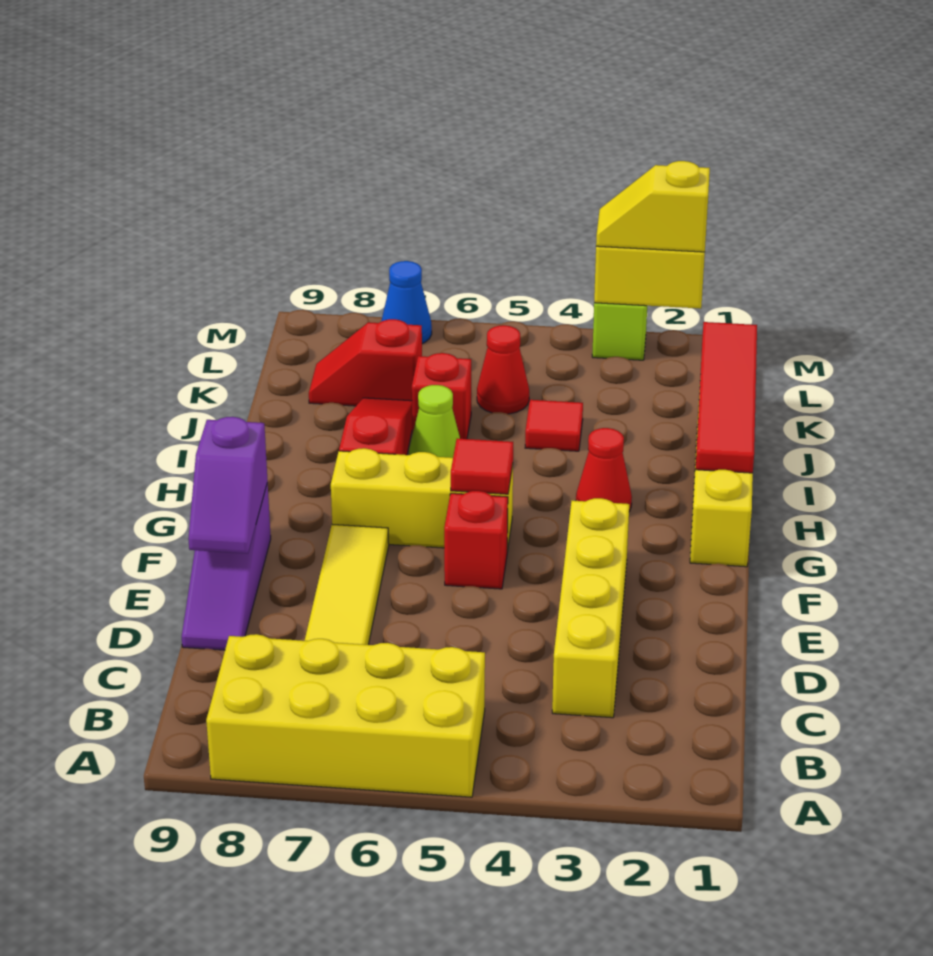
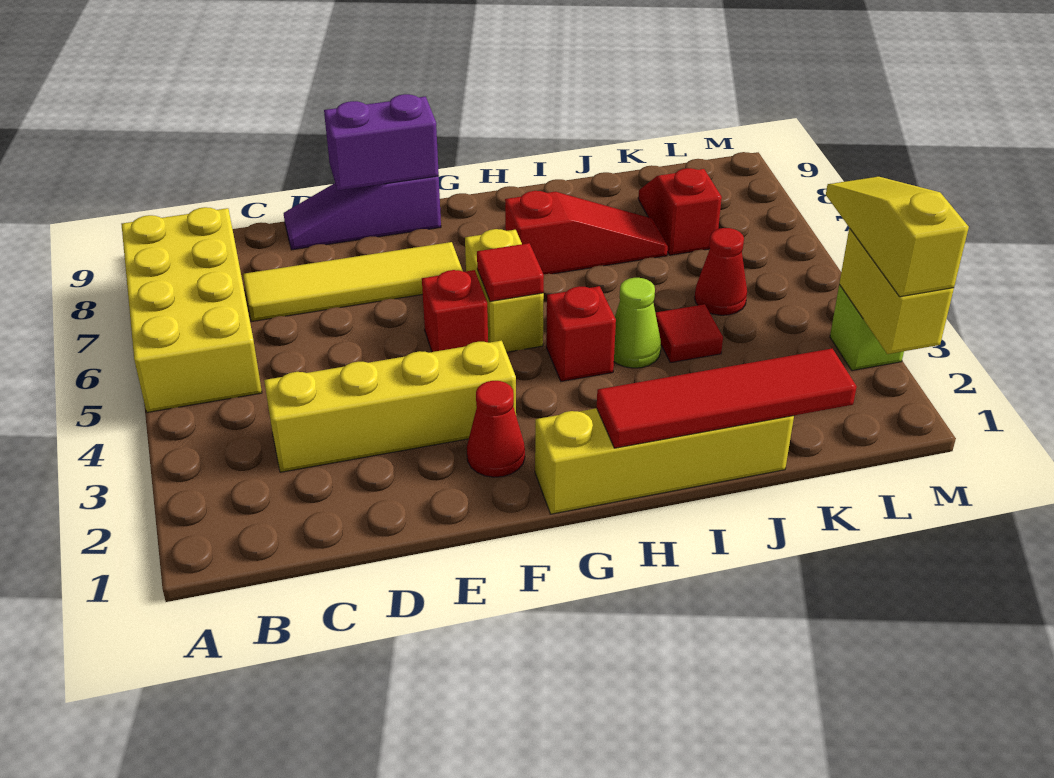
purple 1x2 slope [188,417,268,554] -> purple 1x2 brick [324,94,439,190]
yellow 1x3 brick [331,448,513,552] -> yellow 1x2 brick [465,229,544,352]
red 1x1 cone [576,428,632,512] -> red 1x1 cone moved to [467,381,525,477]
lime 1x1 cone [409,385,460,458] -> lime 1x1 cone moved to [614,278,661,368]
red 1x1 brick [412,353,471,439] -> red 1x1 brick moved to [546,286,616,381]
yellow 1x2 slope [596,161,710,252] -> yellow 1x3 slope [826,177,969,297]
blue 1x1 cone [382,261,432,344] -> none

